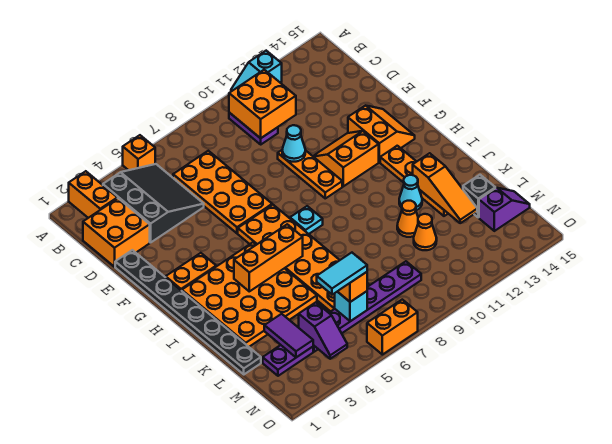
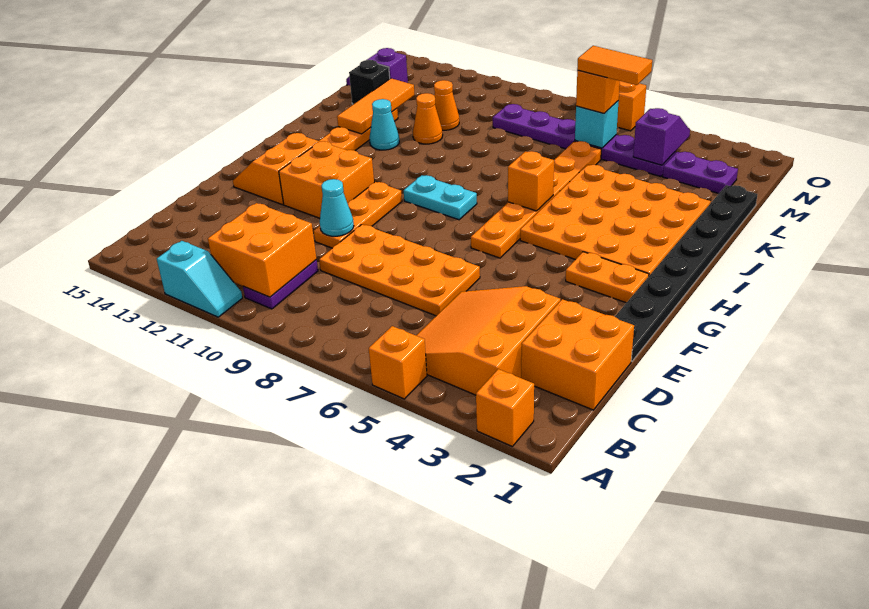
orange 1x2 brick [69,171,117,218] -> orange 1x1 brick [476,369,534,447]
black 3x3 slope [103,164,204,243] -> orange 3x3 slope [416,286,560,395]
orange 2x4 plate [173,151,272,233] -> orange 2x4 plate turned to [319,224,480,316]
orange 2x2 slope [313,131,379,186] -> orange 2x2 brick [279,141,374,218]
orange 2x6 plate [238,205,369,312] -> orange 1x6 plate [471,141,601,258]
cyan 1x1 plate [290,206,323,234] -> cyan 1x2 plate [404,175,477,220]
orange 1x3 brick [234,224,303,291] -> orange 1x1 brick [508,151,554,211]
orange 1x3 slope [413,153,477,223] -> orange 1x3 tile [337,78,415,134]
purple 1x2 tile [264,314,313,357] -> none
cyan 1x2 tile [317,253,367,295] -> orange 1x2 tile [577,46,652,85]

